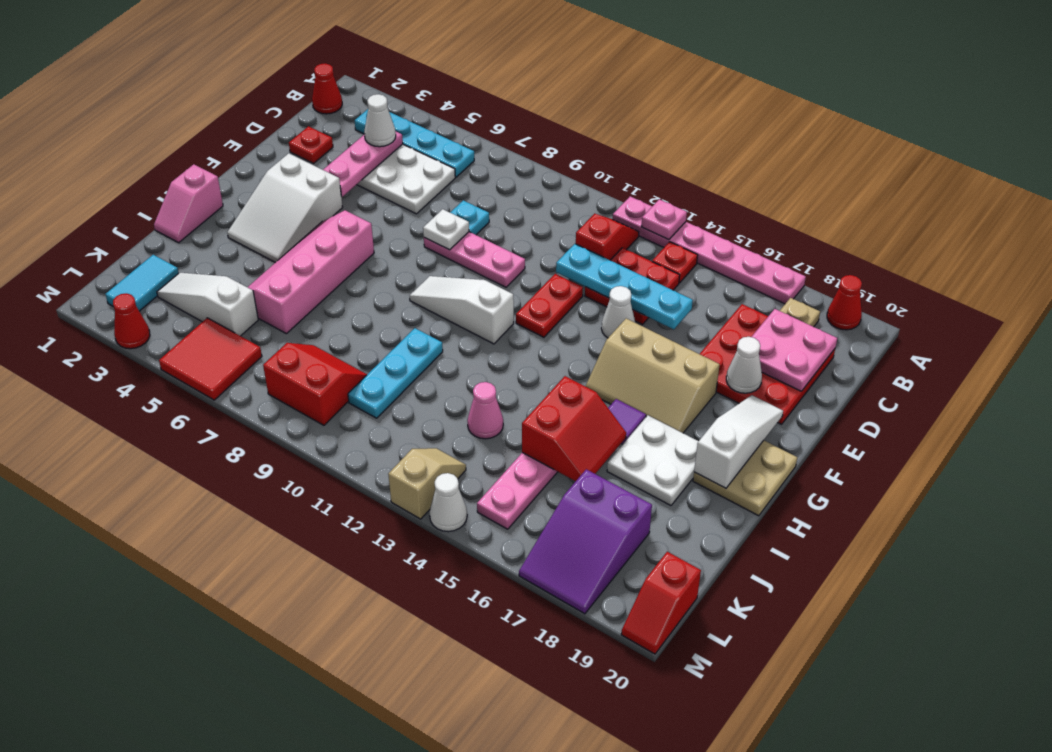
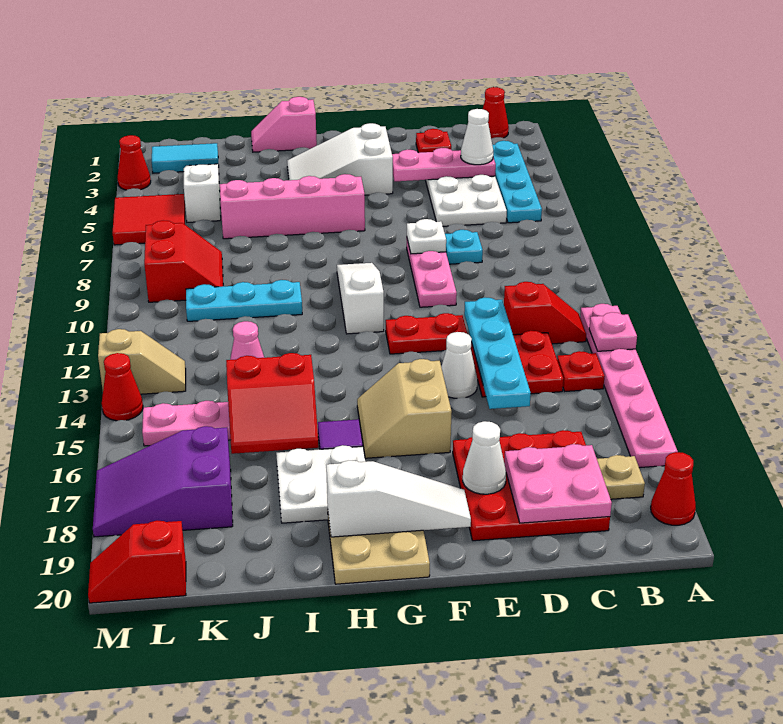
tan 2x3 slope [586,318,720,433] -> tan 2x2 slope [357,359,452,458]
white 1x1 cone [430,473,467,532] -> red 1x1 cone [102,353,143,421]

